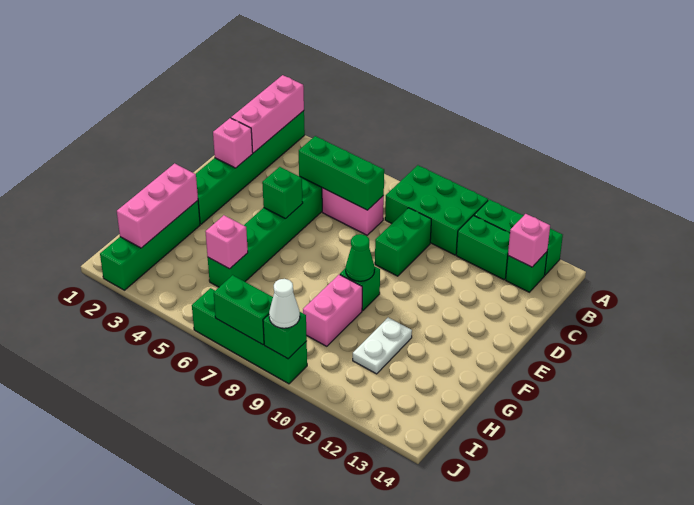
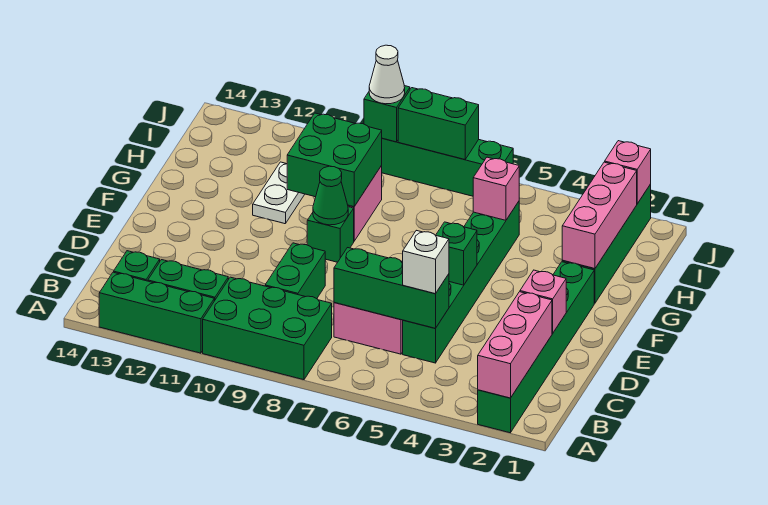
pink 1x1 brick [508,214,550,267] -> pink 1x1 brick moved to [605,141,651,204]
none -> white 1x1 brick [402,230,449,294]
none -> green 2x2 brick [287,113,382,207]

